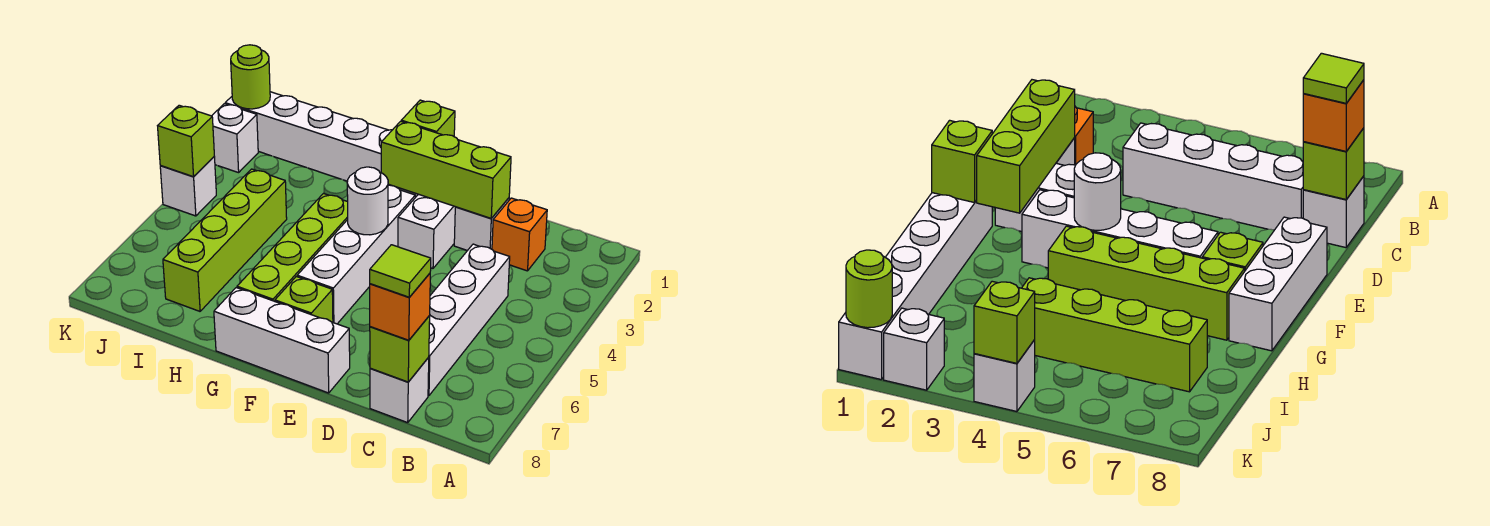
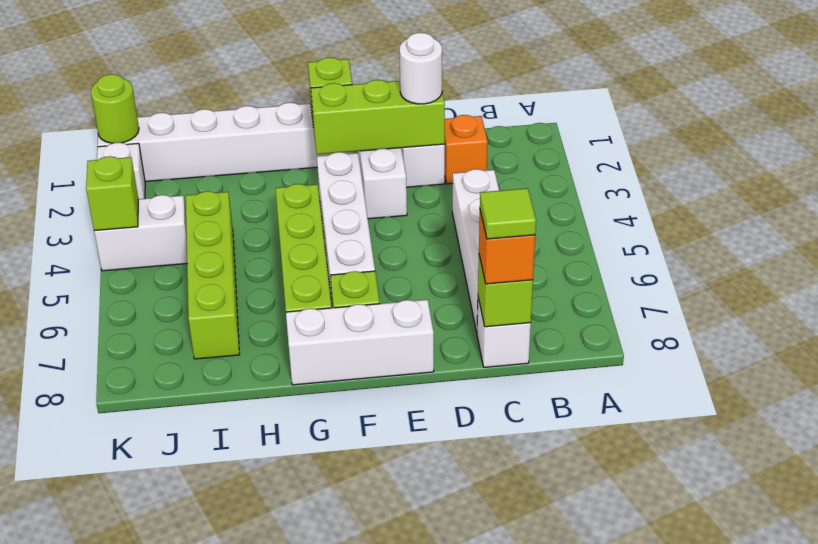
white 1x1 round brick [347,167,388,235] -> white 1x1 round brick moved to [399,33,442,104]
white 1x1 brick [160,157,216,216] -> white 1x2 brick [94,195,187,271]

